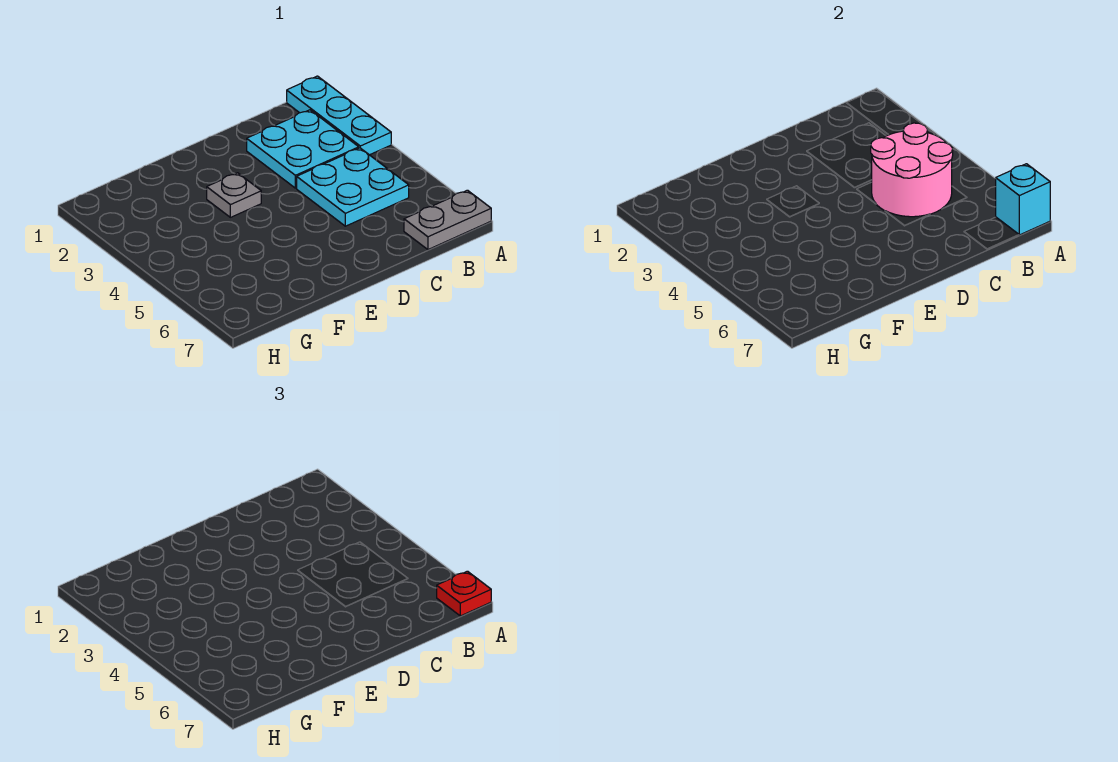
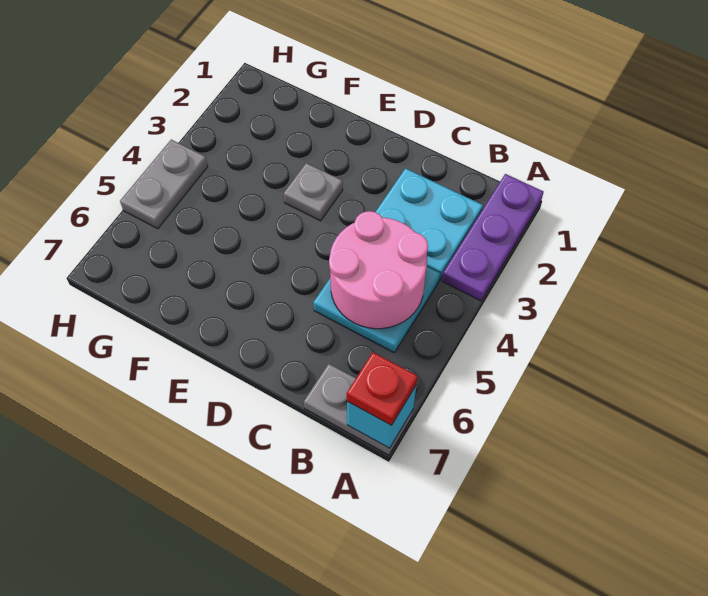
cyan 1x3 plate [287,76,391,155] -> purple 1x3 plate [442,174,543,301]
none -> grey 1x2 plate [120,140,208,229]

